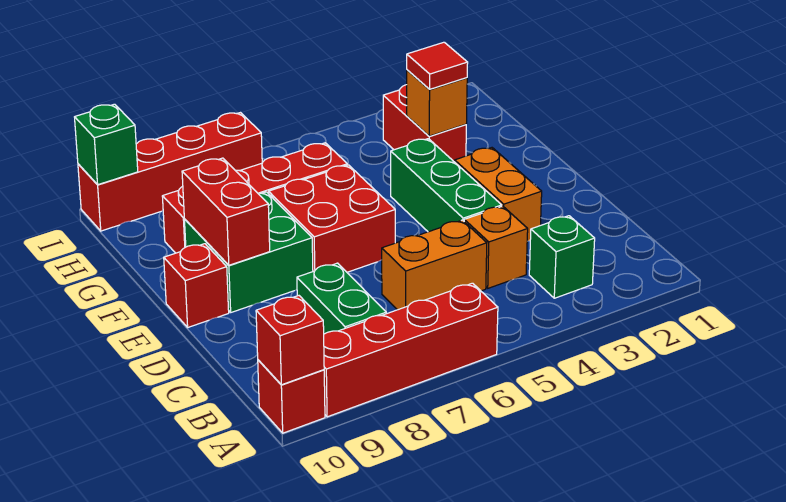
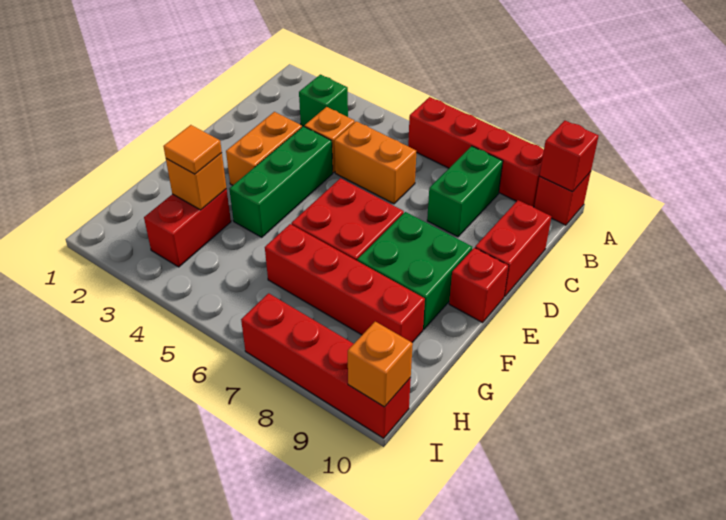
red 1x2 brick [182,158,270,265] -> red 1x2 brick moved to [475,200,551,297]
red 1x1 tile [407,42,468,89] -> orange 1x1 tile [163,125,222,174]
green 1x1 brick [75,104,138,185] -> orange 1x1 brick [348,322,413,407]

